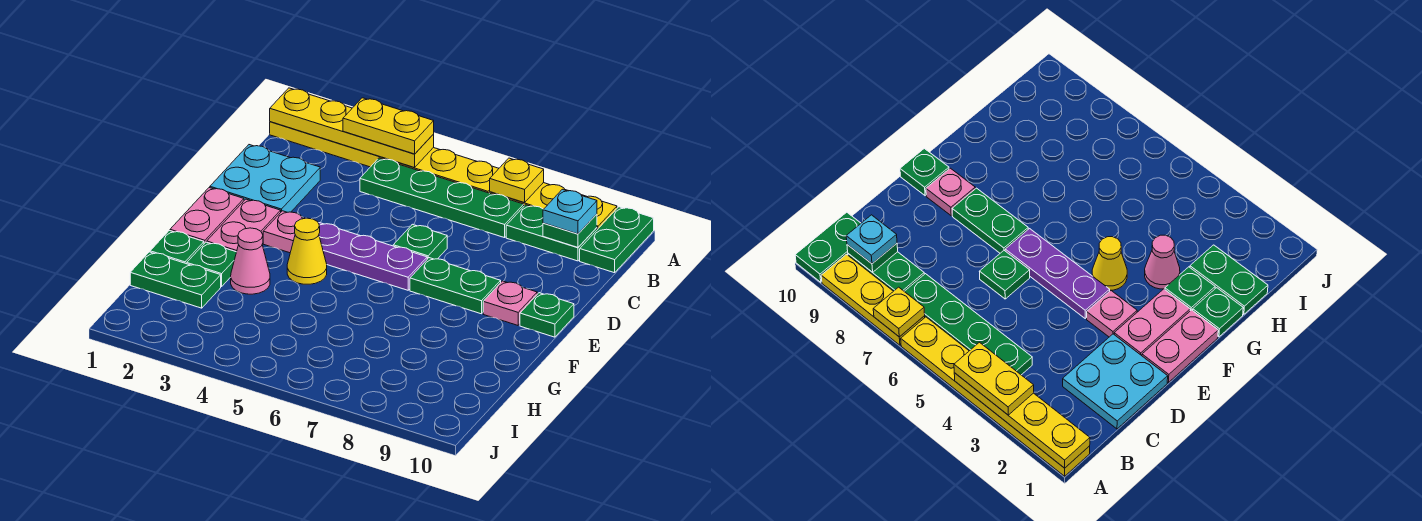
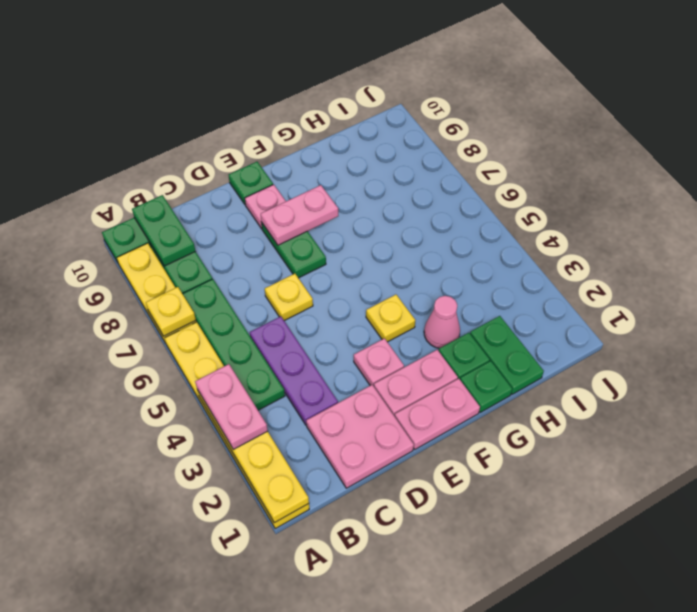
yellow 1x2 plate [343,98,434,154] -> pink 1x2 plate [195,364,268,450]
green 1x1 plate [543,214,597,247] -> green 1x2 plate [132,195,196,266]
cyan 1x1 plate [543,189,597,234] -> none
cyan 2x2 plate [210,145,320,212] -> pink 2x2 plate [306,385,414,488]
green 1x1 plate [393,224,447,259] -> yellow 1x1 plate [265,274,313,321]
purple 1x3 plate [319,223,427,290] -> purple 1x3 plate moved to [250,316,338,425]
none -> pink 1x2 plate [261,185,338,245]
yellow 1x1 cone [287,218,327,284] -> yellow 1x1 plate [366,295,415,342]

